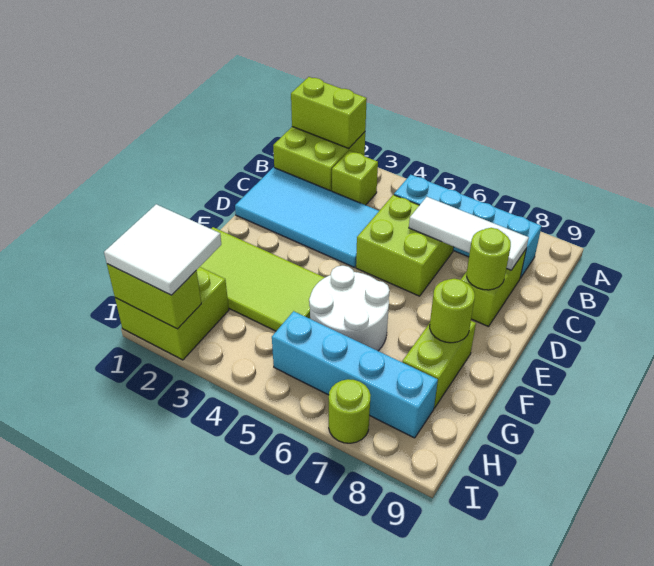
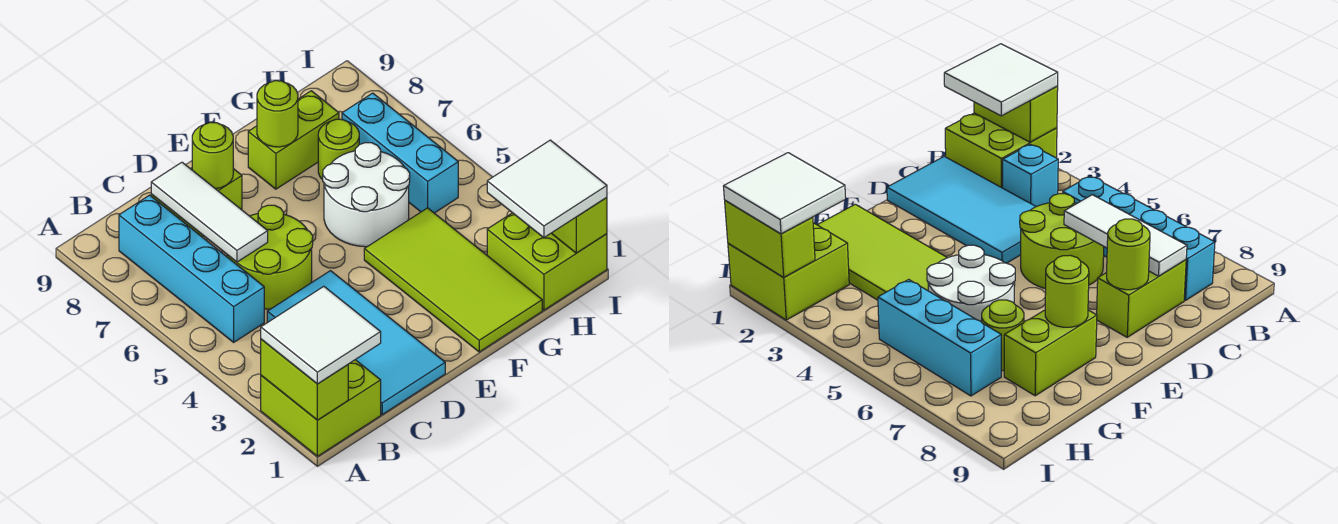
none -> white 2x2 tile [261,286,381,384]
lime 1x1 brick [332,151,378,205] -> cyan 1x1 brick [1003,144,1058,207]
lime 2x2 brick [356,195,454,296] -> lime 2x2 round brick [227,205,313,309]
cyan 1x4 brick [272,311,438,438] -> cyan 1x3 brick [342,93,458,213]
lime 1x1 round brick [329,379,371,443] -> lime 1x1 round brick moved to [318,119,359,180]

